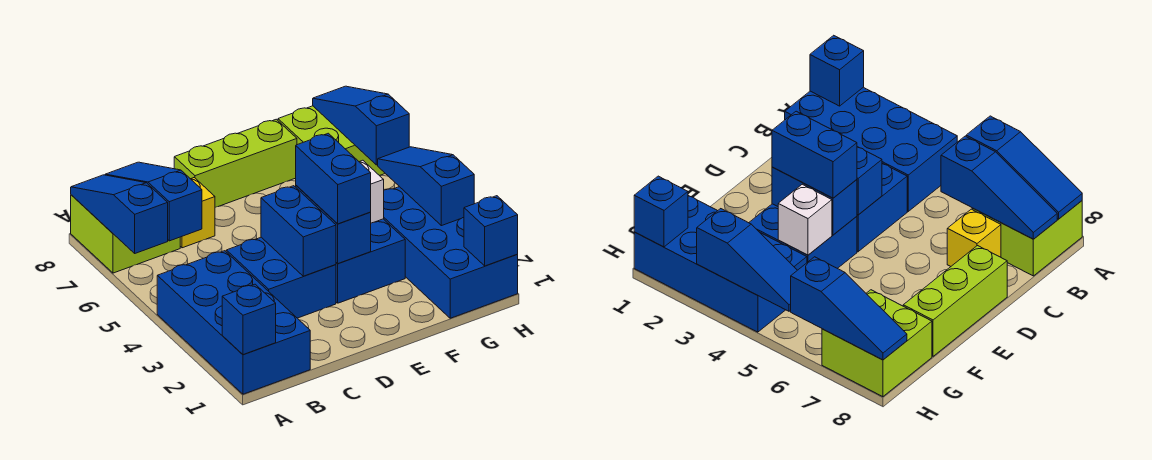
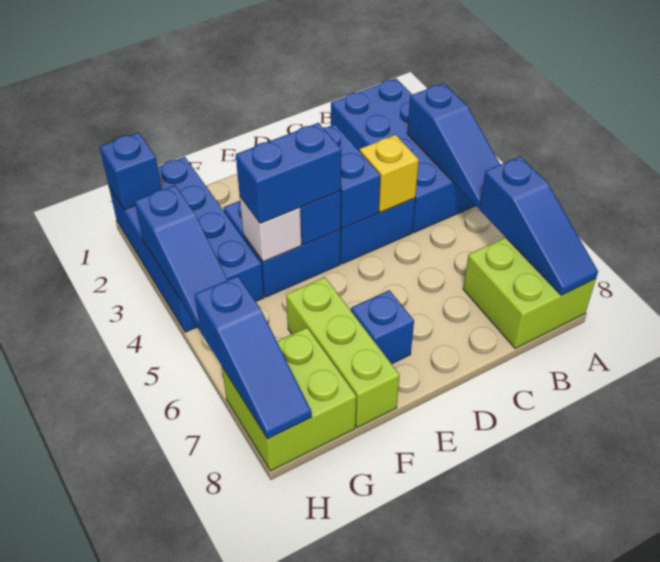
blue 1x1 brick [222,284,276,355] -> blue 1x1 brick moved to [351,290,414,364]
blue 1x3 slope [105,162,202,241] -> blue 1x3 slope moved to [407,83,500,208]
yellow 1x1 brick [180,178,215,248] -> yellow 1x1 brick moved to [360,135,419,212]
lime 1x3 brick [174,119,297,207] -> lime 1x3 brick turned to [286,277,400,427]
blue 1x2 brick [296,133,371,224] -> blue 1x2 brick turned to [236,123,341,223]

